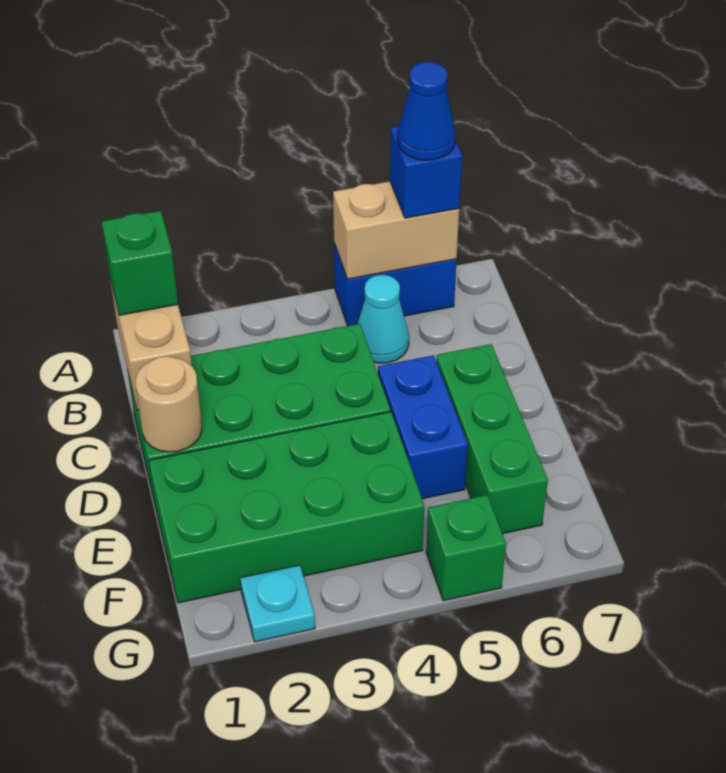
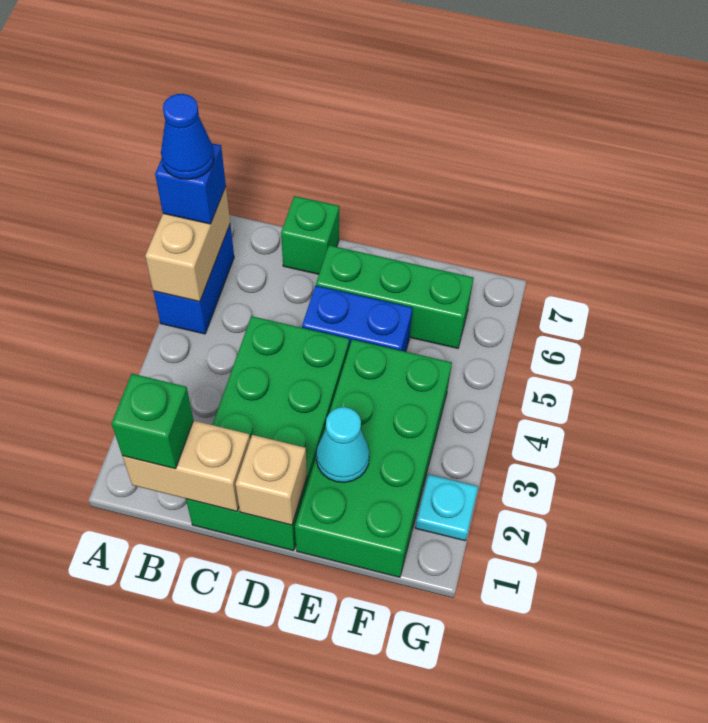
cyan 1x1 cone [358,275,409,363] -> cyan 1x1 cone moved to [316,407,369,483]
tan 1x1 round brick [136,356,202,452] -> tan 1x1 brick [236,435,307,525]
green 1x1 brick [426,495,506,601] -> green 1x1 brick moved to [281,196,339,274]

